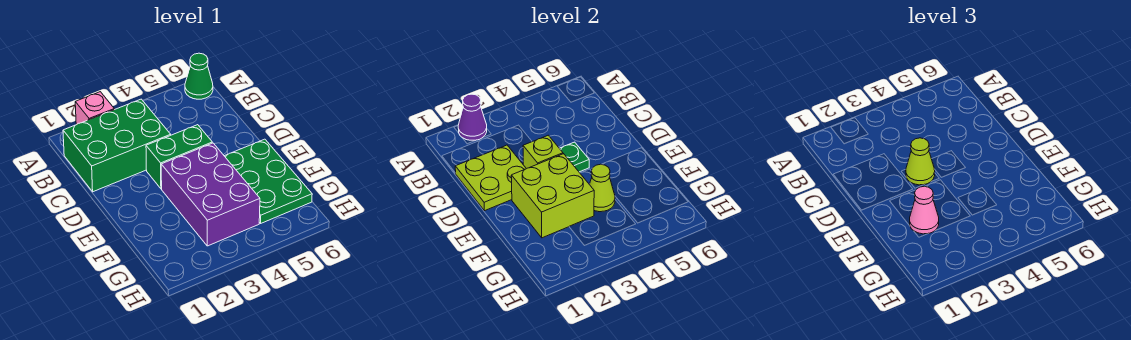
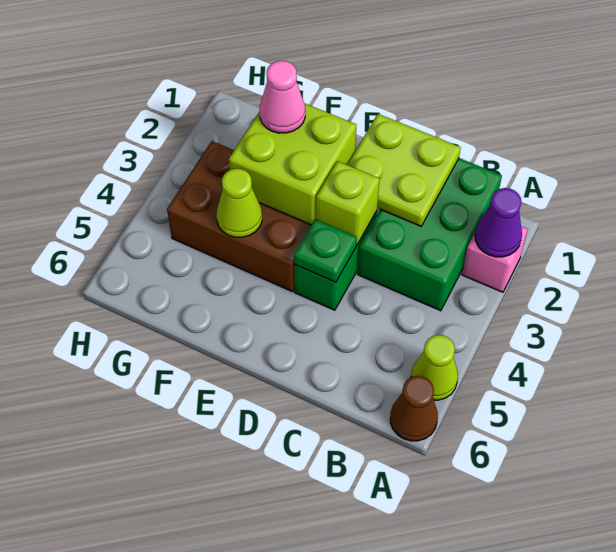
green 1x1 cone [185,53,213,99] -> brown 1x1 cone [390,376,438,441]
lime 1x1 cone [906,138,935,185] -> lime 1x1 cone moved to [411,335,458,400]
purple 2x3 brick [161,143,260,246] -> brown 2x3 brick [167,141,311,292]
green 2x3 plate [225,139,312,223] -> none

